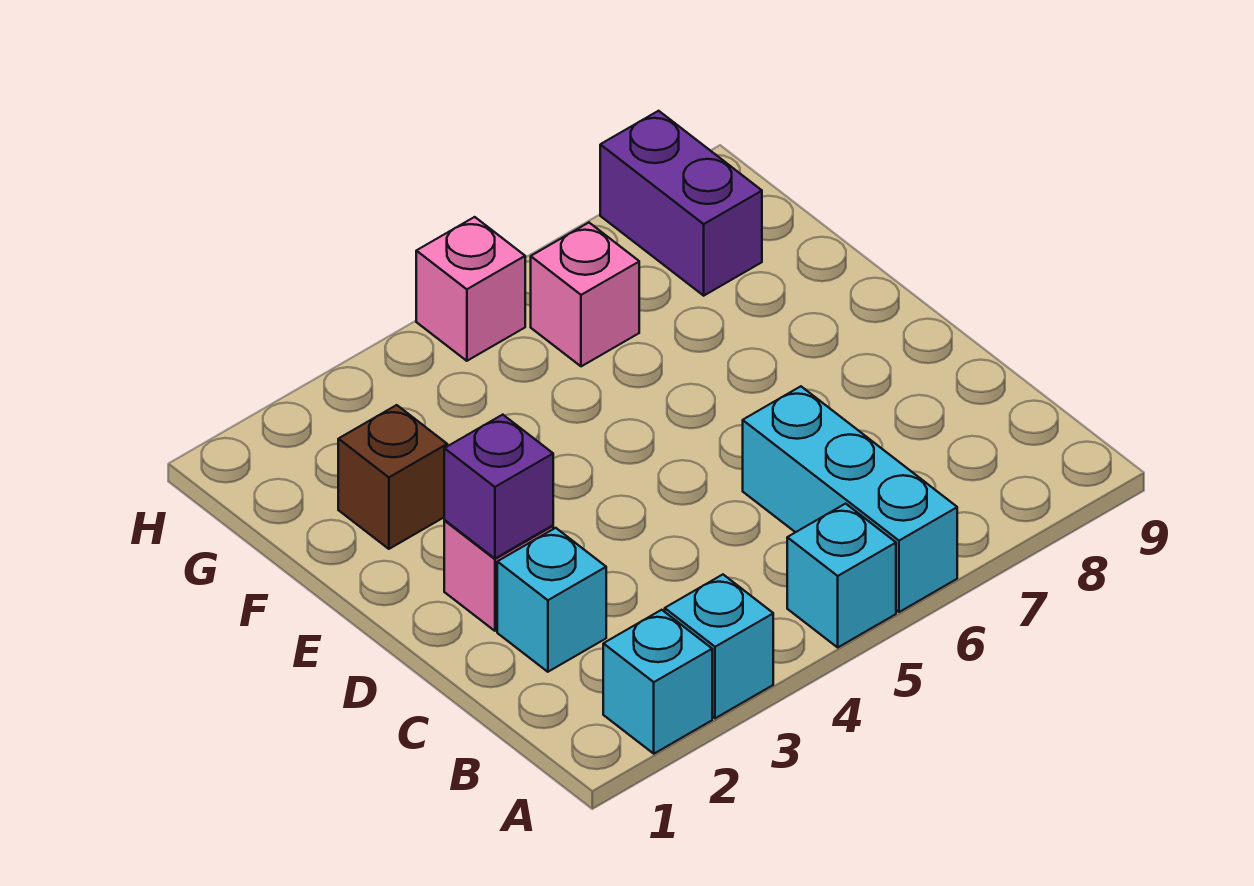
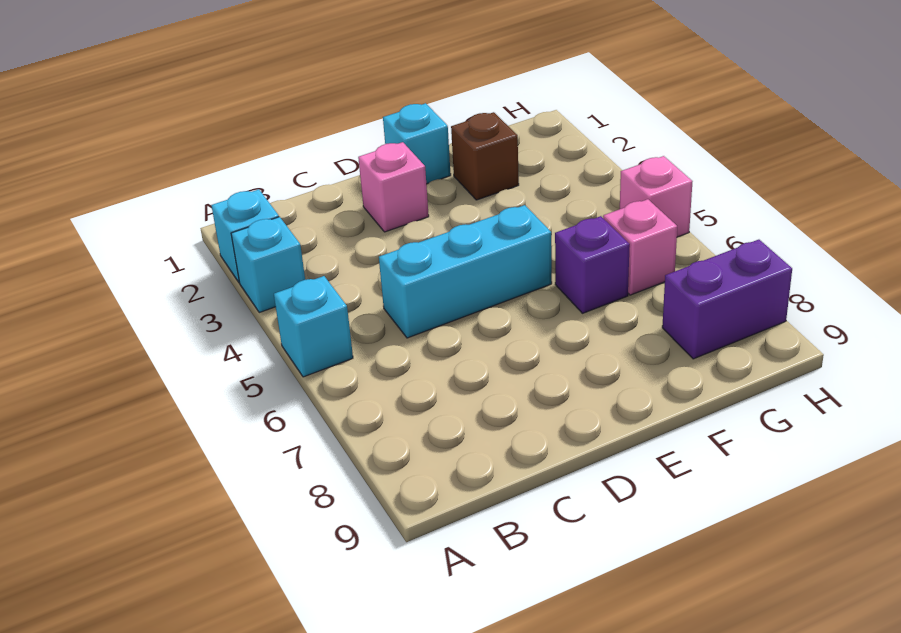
cyan 1x3 brick [743,386,957,612] -> cyan 1x3 brick moved to [379,205,552,338]
cyan 1x1 brick [497,528,606,672] -> cyan 1x1 brick moved to [383,103,451,184]
purple 1x1 brick [444,415,553,558] -> purple 1x1 brick moved to [555,216,630,313]

